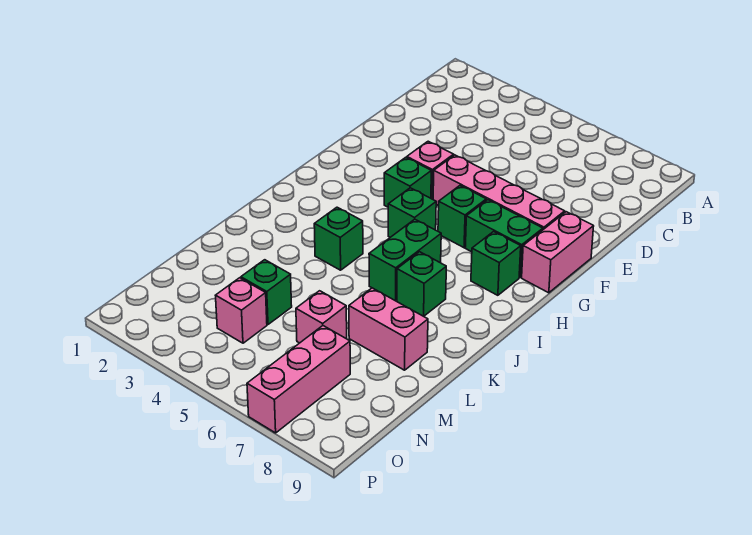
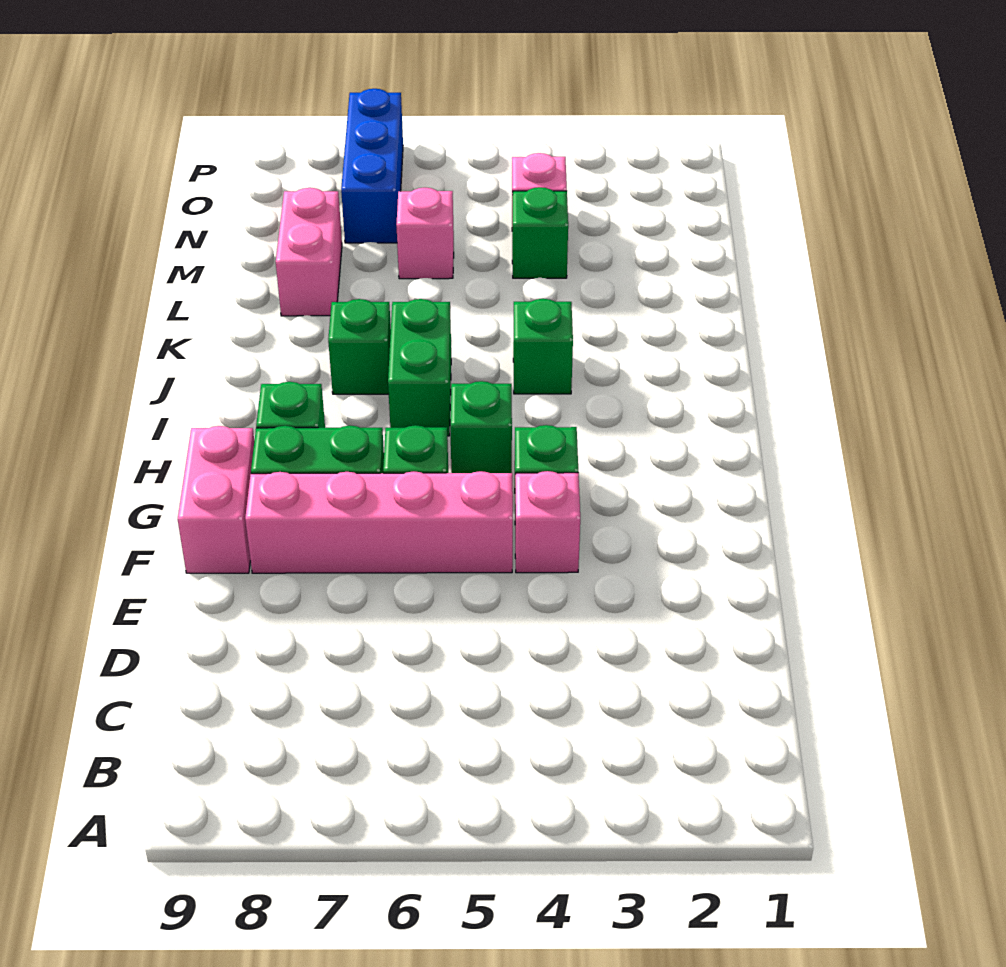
pink 1x2 brick [349,288,428,370] -> pink 1x2 brick turned to [276,188,342,316]
pink 1x3 brick [247,326,350,433] -> blue 1x3 brick [341,89,403,243]

